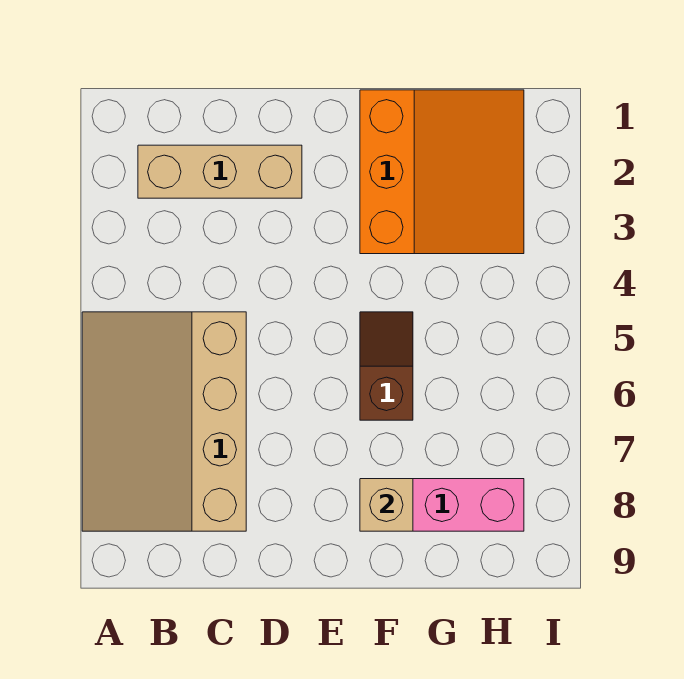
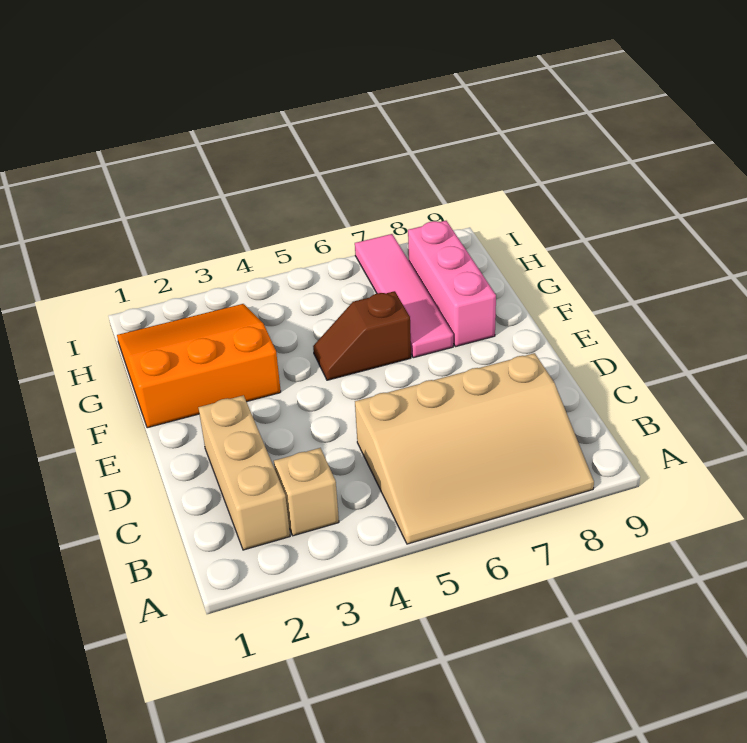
none -> pink 1x4 tile [355,234,453,358]
tan 1x1 brick [360,479,413,531] -> tan 1x1 brick moved to [274,448,339,536]

